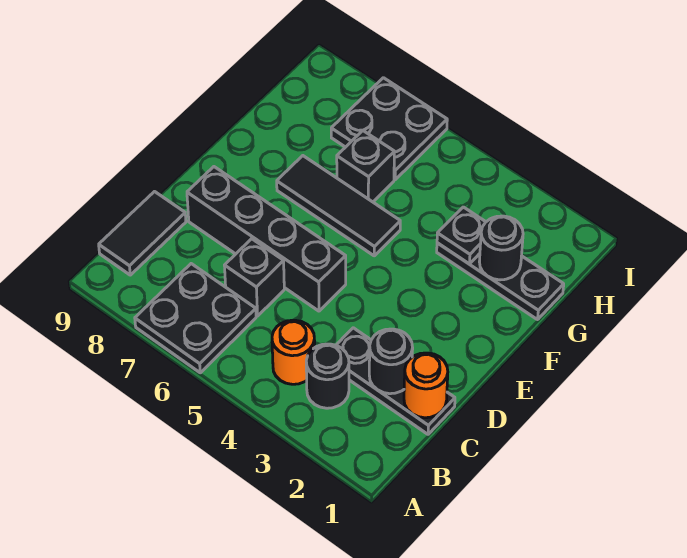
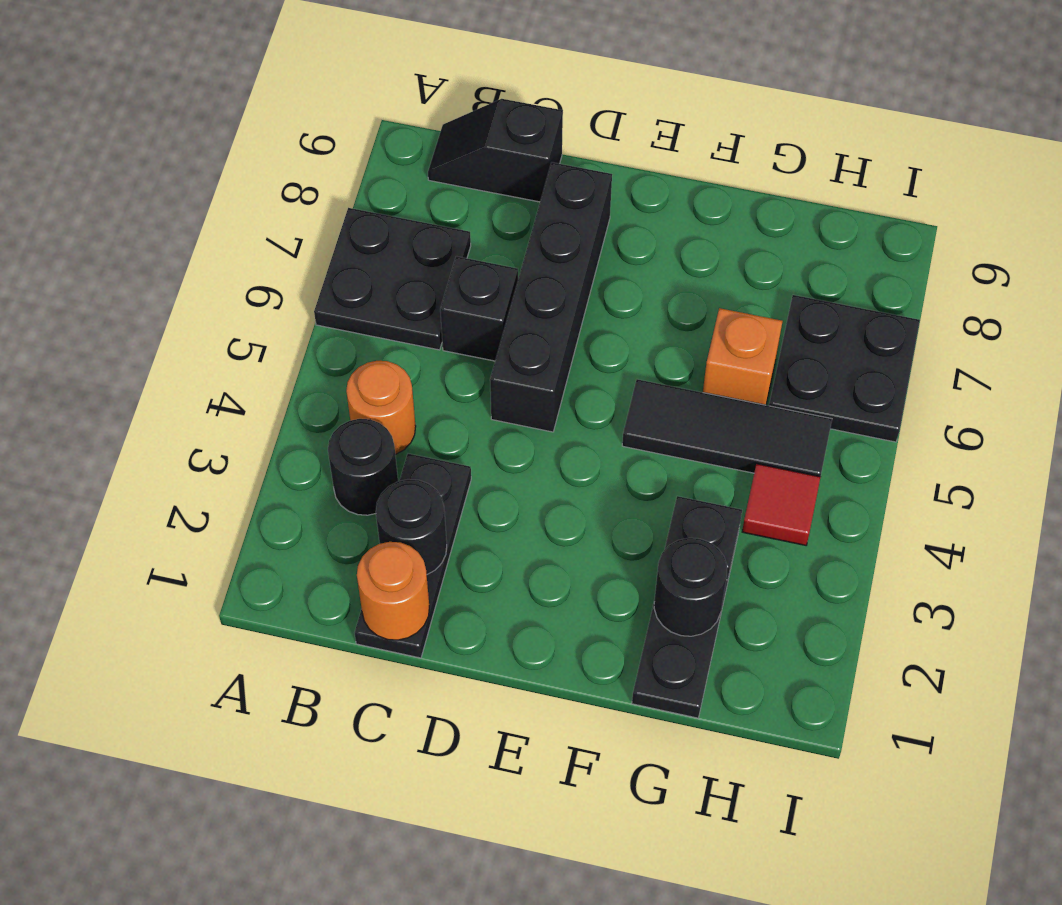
black 1x2 tile [99,192,186,275] -> black 1x2 slope [428,99,563,202]
black 1x3 tile [277,156,400,256] -> black 1x3 tile turned to [622,379,832,477]
black 1x1 brick [337,131,395,202] -> orange 1x1 brick [703,308,782,405]
none -> red 1x1 tile [742,464,820,545]

